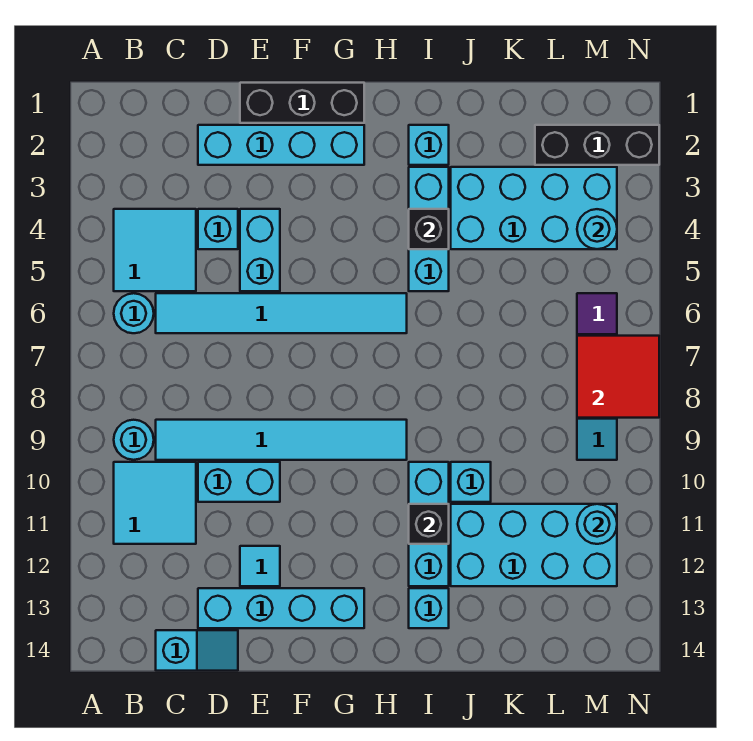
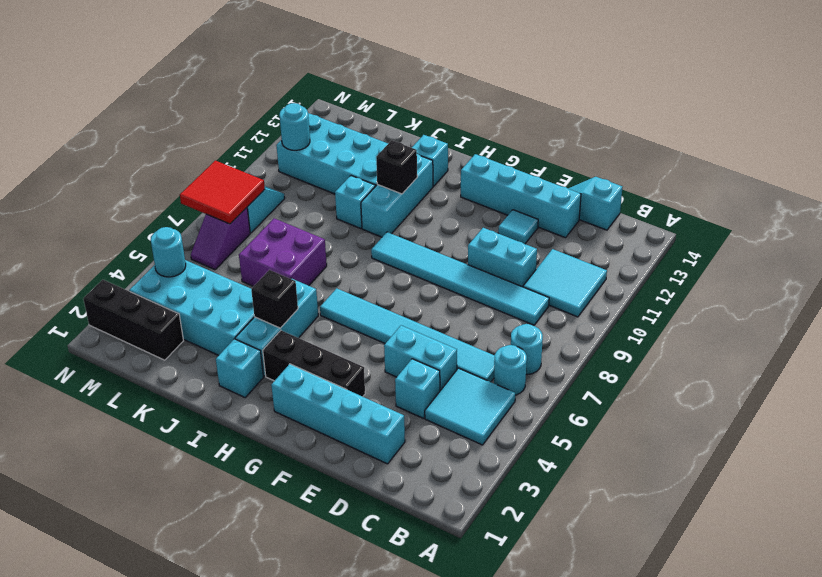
cyan 1x1 round brick [114,420,154,460] -> cyan 1x1 round brick moved to [511,324,543,375]
black 1x3 brick [240,83,364,123] -> black 1x3 brick moved to [263,330,365,397]
cyan 1x2 brick [240,209,280,291] -> cyan 1x2 brick turned to [384,325,457,391]
none -> purple 2x2 brick [239,218,327,286]

